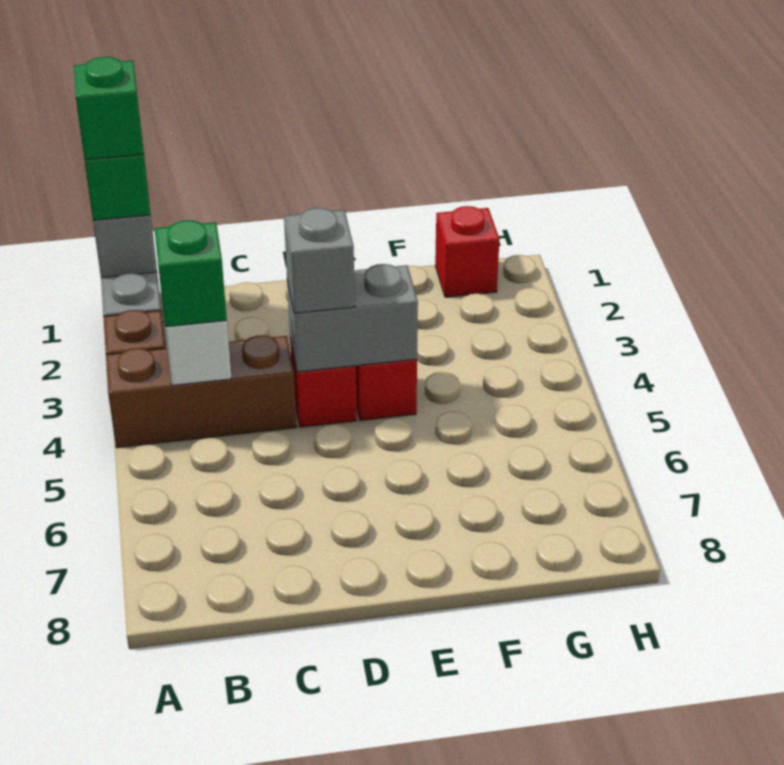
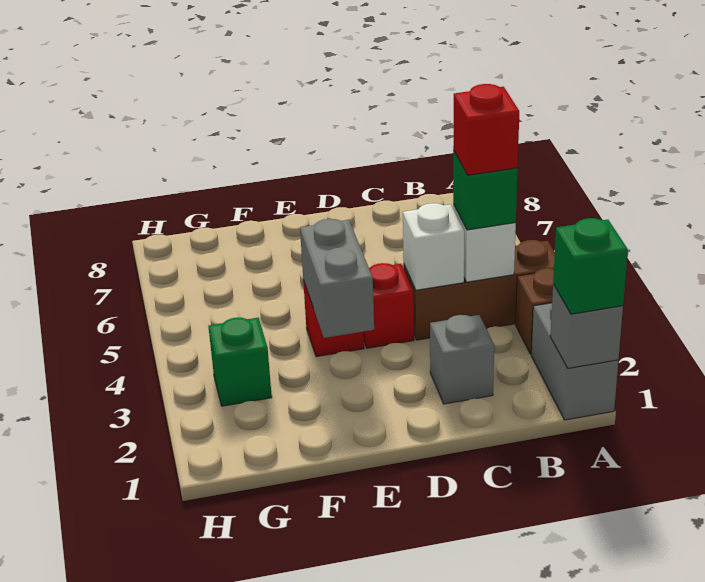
green 1x1 brick [74,57,144,160] -> green 1x1 brick moved to [208,318,272,406]
none -> white 1x1 brick [403,203,464,290]
grey 1x2 brick [287,264,418,372] -> grey 1x2 brick turned to [300,219,374,338]
grey 1x1 brick [284,208,355,313] -> grey 1x1 brick moved to [430,315,494,404]
red 1x1 brick [435,206,499,297] -> red 1x1 brick moved to [453,84,519,175]

